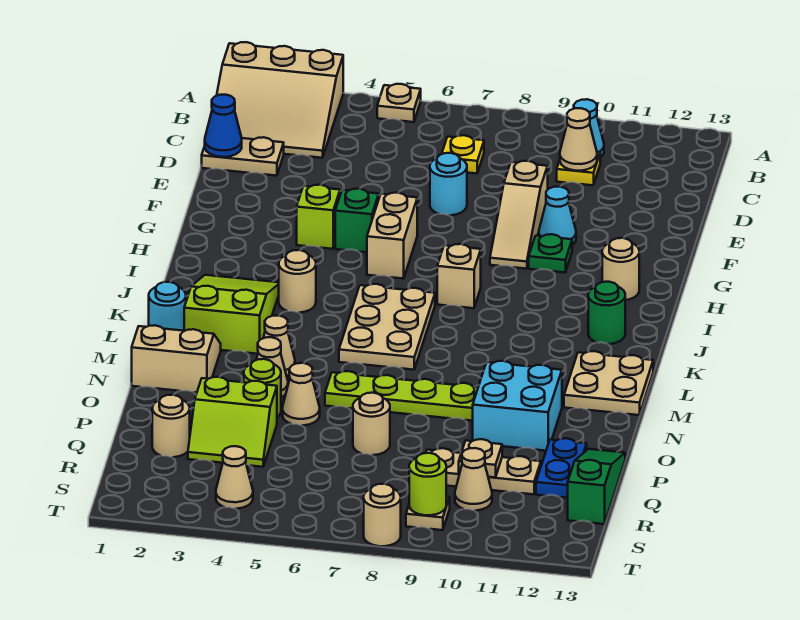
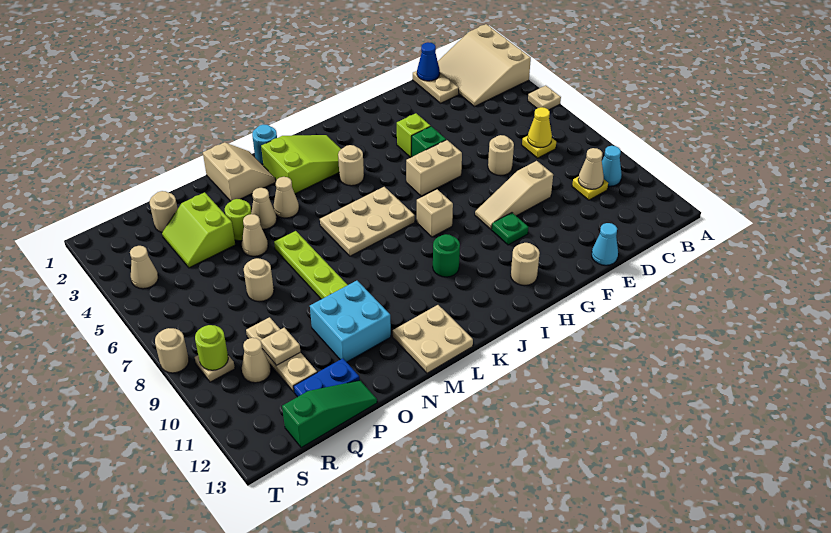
none -> yellow 1x1 cone [528,107,552,148]
cyan 1x1 round brick [430,153,467,215] -> tan 1x1 round brick [488,135,514,176]
cyan 1x1 cone [539,187,576,245] -> cyan 1x1 cone moved to [592,223,618,265]
green 1x1 round brick [588,282,625,344] -> green 1x1 round brick moved to [433,234,460,277]

